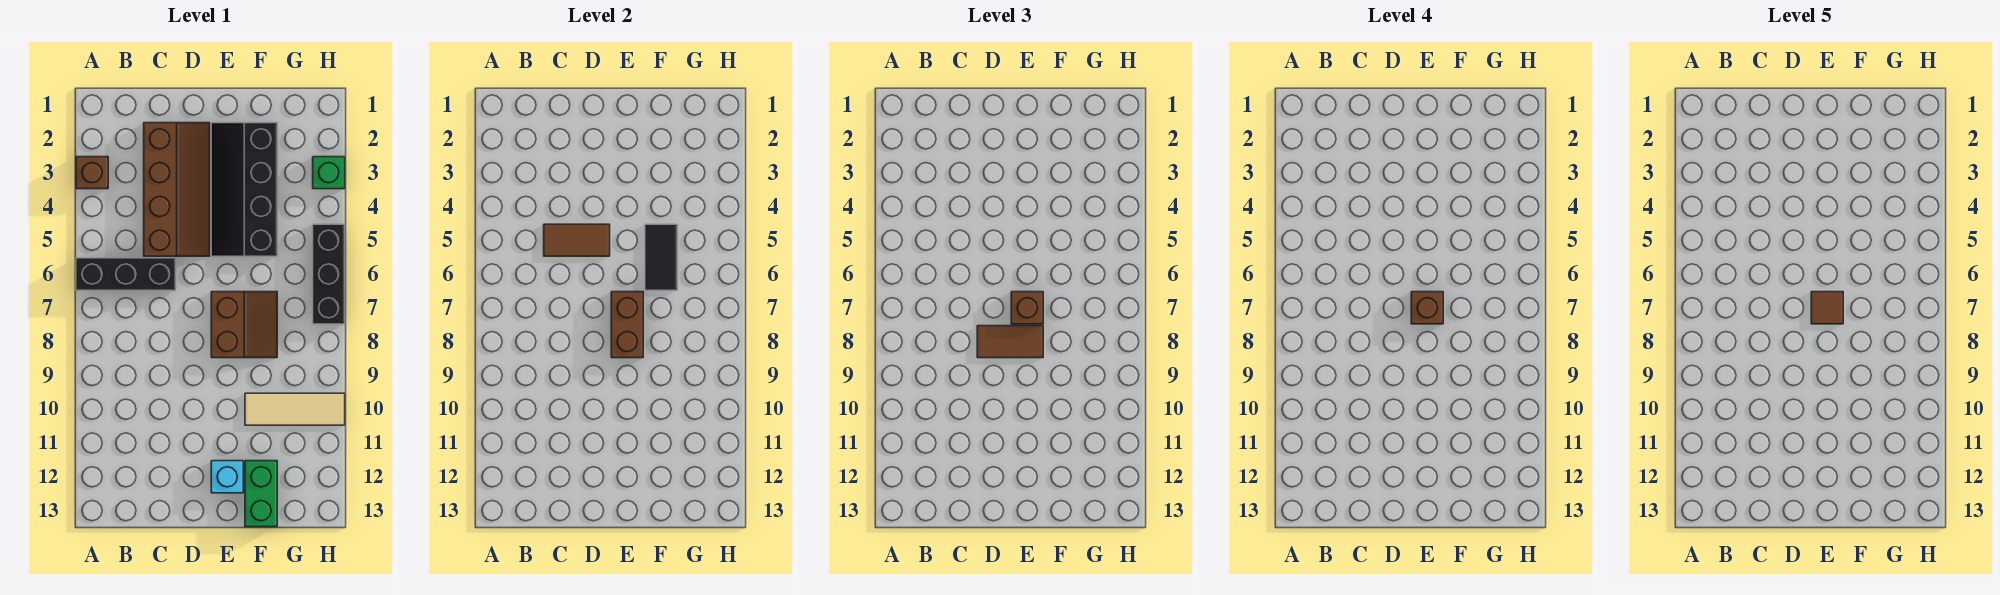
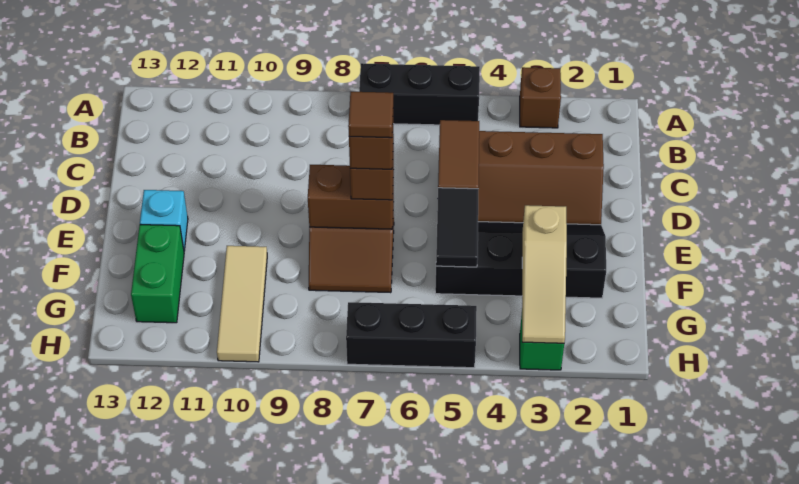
black 1x3 brick [76,258,176,290] -> black 1x3 brick turned to [359,63,480,125]
brown 1x2 tile [977,326,1043,358] -> none
none -> tan 1x3 slope [522,205,567,343]
black 1x2 tile [645,224,677,290] -> black 1x2 tile turned to [436,188,479,267]
green 1x2 brick [245,461,277,527] -> green 1x2 brick turned to [131,225,184,323]

